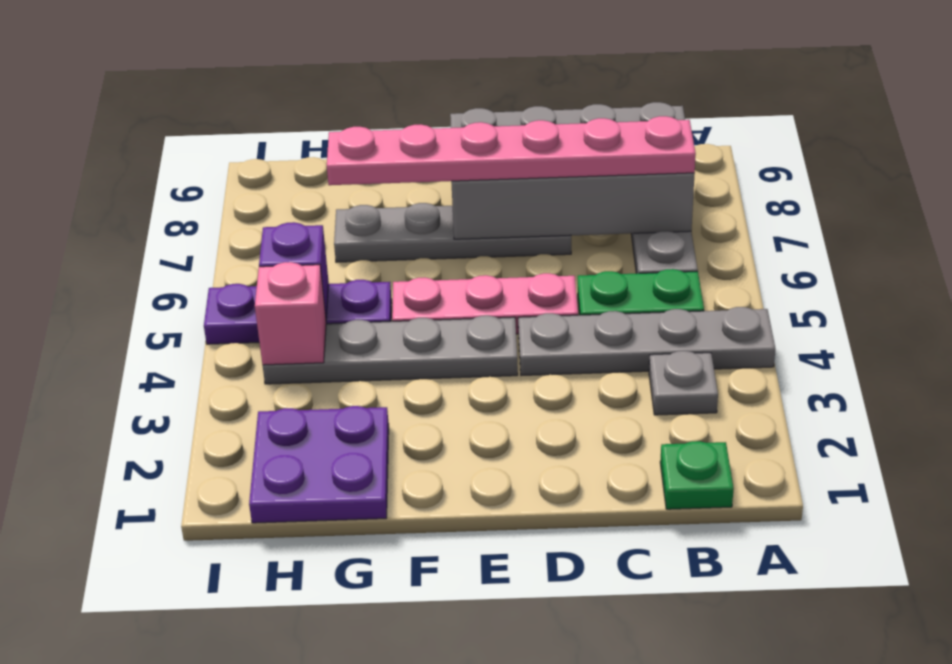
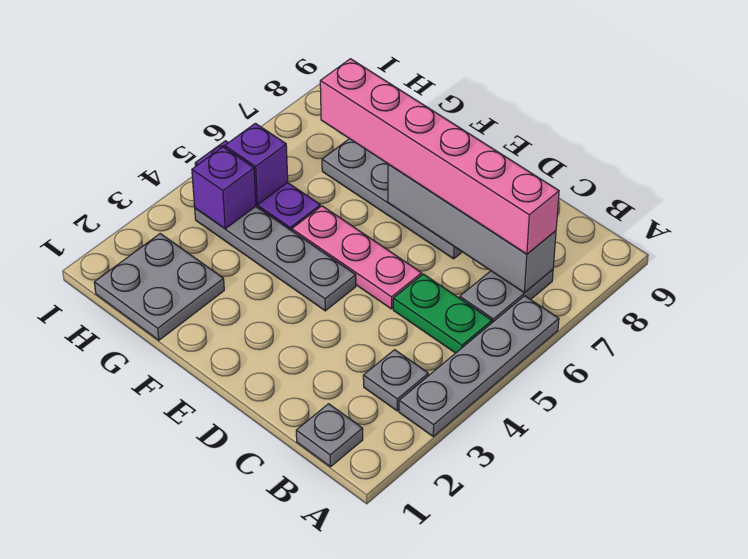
grey 1x4 plate [518,307,775,376] -> grey 1x4 plate turned to [399,296,559,436]
green 1x1 plate [660,441,734,509] -> grey 1x1 plate [296,404,363,467]
grey 2x4 brick [450,102,694,239] -> grey 1x4 brick [388,164,556,293]
pink 1x6 plate [327,116,696,185] -> pink 1x6 brick [320,59,559,254]
purple 2x2 plate [249,406,389,523] -> grey 2x2 plate [94,234,224,340]
pink 1x1 brick [255,262,326,365] -> purple 1x1 brick [192,147,256,229]

